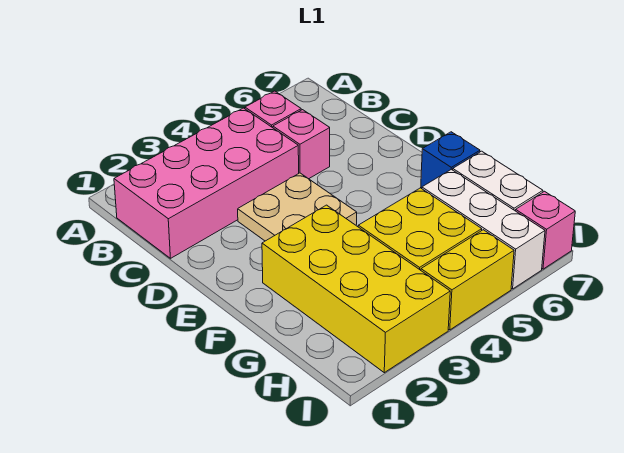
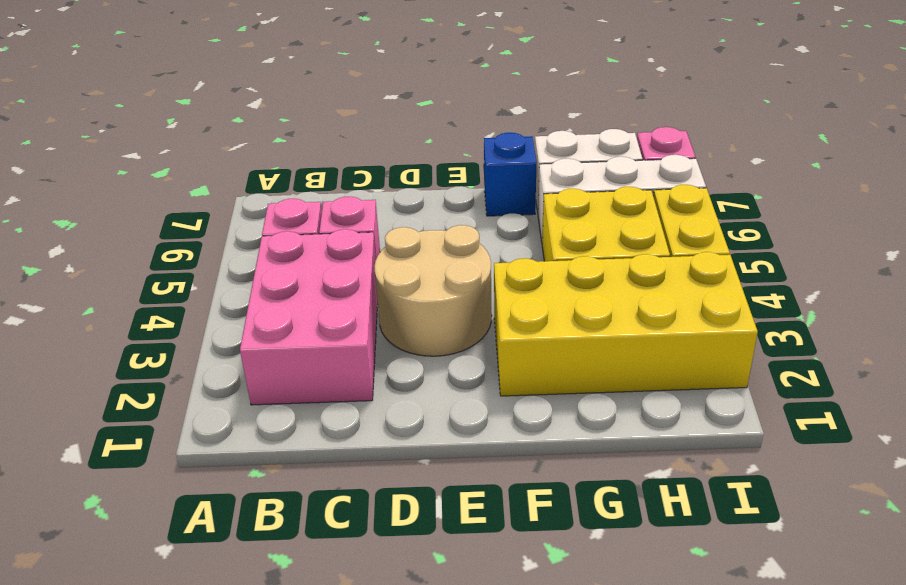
pink 2x4 brick [114,108,299,258] -> pink 2x3 brick [240,229,378,405]
tan 2x2 plate [238,173,357,241] -> tan 2x2 round brick [374,225,492,356]

